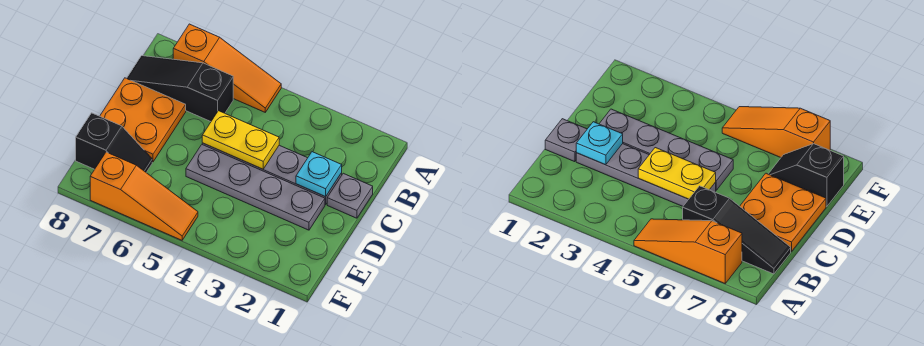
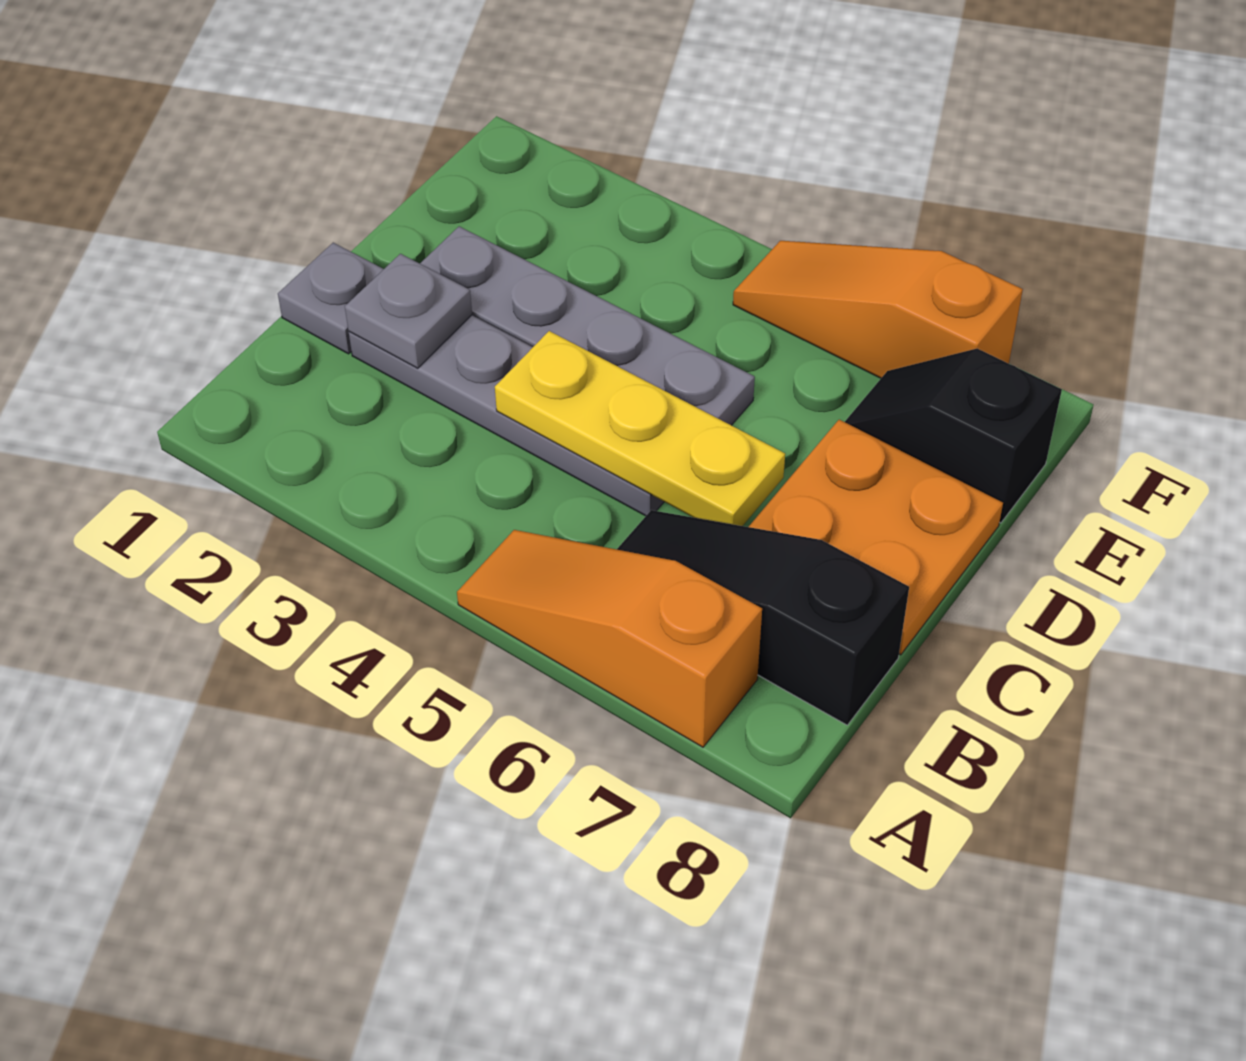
black 1x3 slope [127,56,233,122] -> black 1x3 slope turned to [617,510,909,725]
cyan 1x1 plate [296,152,342,197] -> grey 1x1 plate [345,254,472,368]
yellow 1x2 plate [202,111,279,169] -> yellow 1x3 plate [495,331,785,526]

